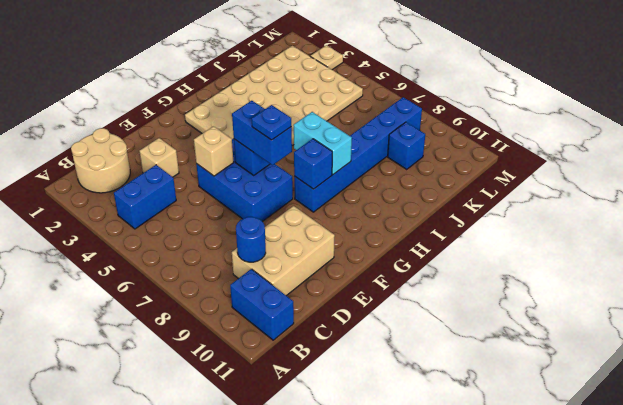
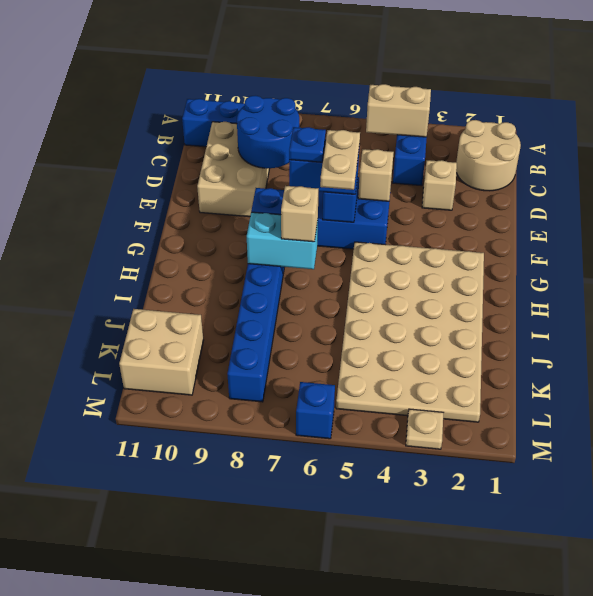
none -> tan 1x2 brick [366,84,431,137]
blue 1x1 round brick [236,217,266,262] -> blue 2x2 round brick [237,95,299,168]
none -> tan 1x2 plate [320,130,360,190]
none -> tan 1x1 brick [281,186,318,242]
blue 1x1 brick [388,122,425,169] -> blue 1x1 brick moved to [296,382,335,439]
none -> tan 2x2 brick [119,309,204,395]

